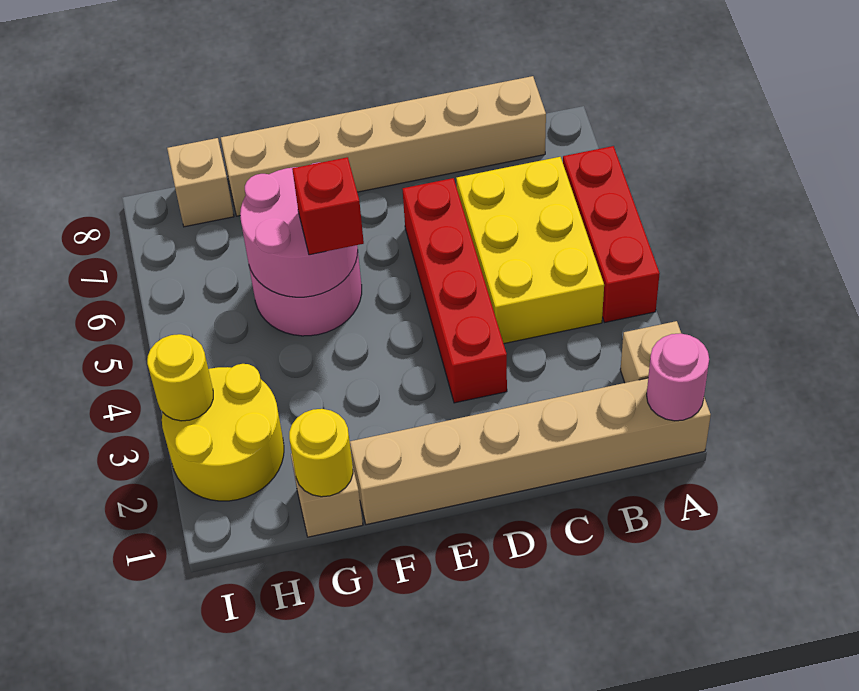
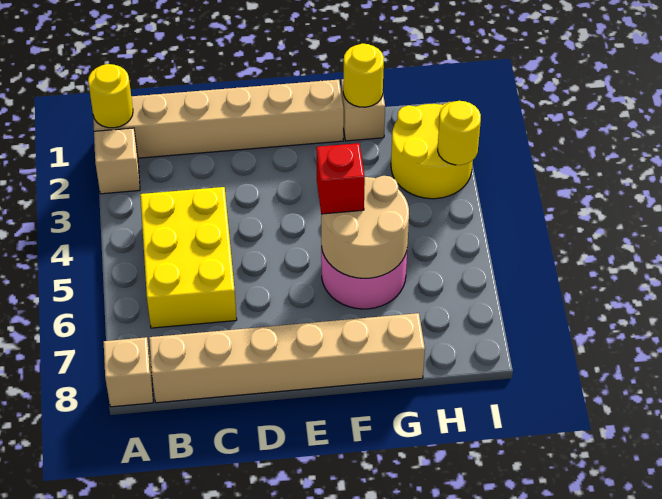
pink 1x1 round brick [647,333,709,421] -> yellow 1x1 round brick [88,64,133,128]
red 1x3 brick [563,146,660,322] -> none
red 1x4 brick [403,178,507,403] -> none
pink 2x2 round brick [240,162,358,297] -> tan 2x2 round brick [321,176,409,278]
tan 1x1 brick [167,138,234,227] -> tan 1x1 brick moved to [104,337,153,407]

